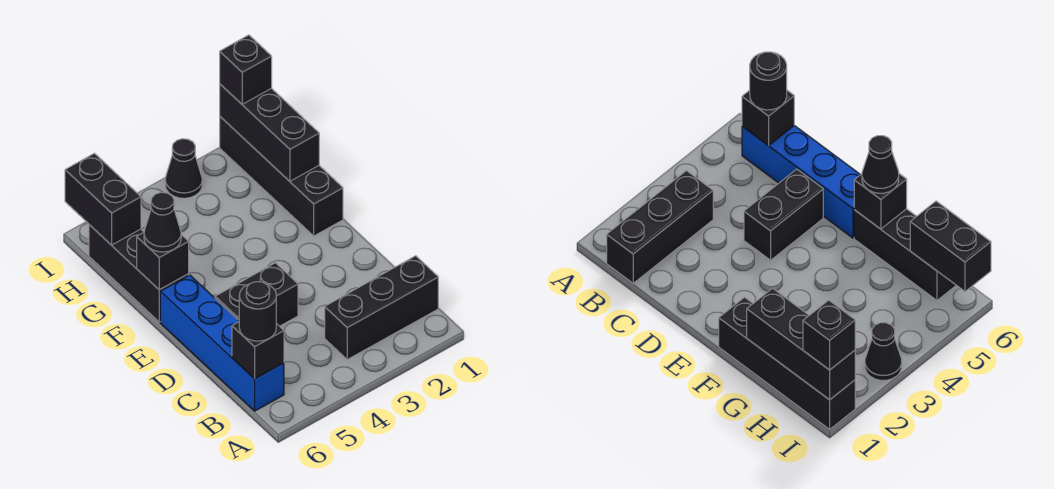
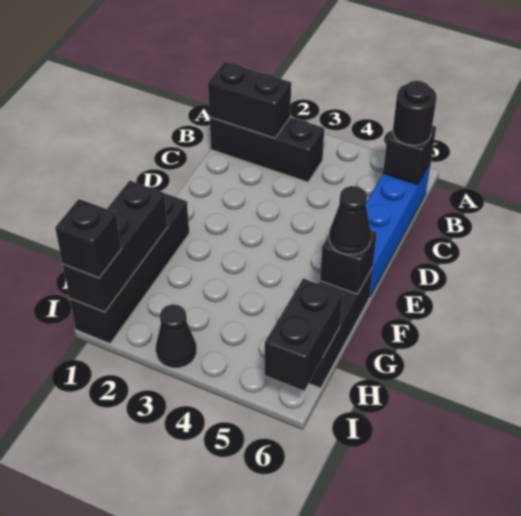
black 1x2 brick [215,263,298,326] -> black 1x2 brick moved to [208,62,291,138]

